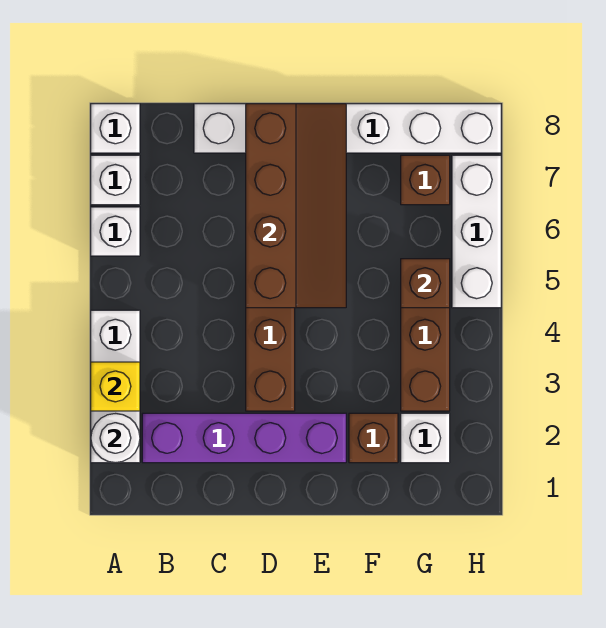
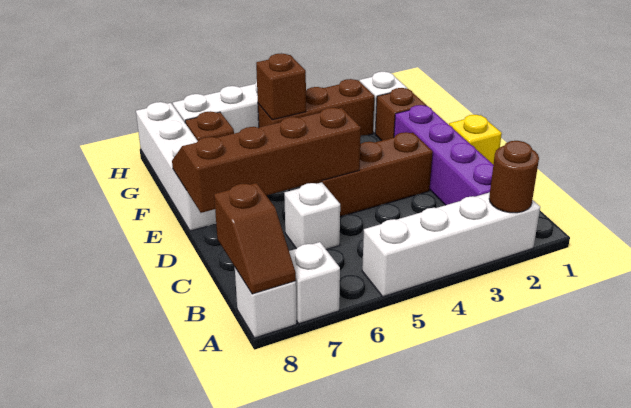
white 1x3 brick [91,310,140,463] -> white 1x4 brick [362,192,540,297]
white 1x1 round brick [91,414,140,463] -> brown 1x1 round brick [489,141,539,213]
yellow 1x1 brick [91,362,140,411] -> yellow 1x1 brick moved to [449,115,502,164]
white 1x1 brick [91,207,140,256] -> white 1x1 brick moved to [284,182,340,250]
none -> brown 1x2 slope [214,183,296,294]
white 1x6 brick [194,104,501,153] -> white 1x4 brick [136,102,216,231]

